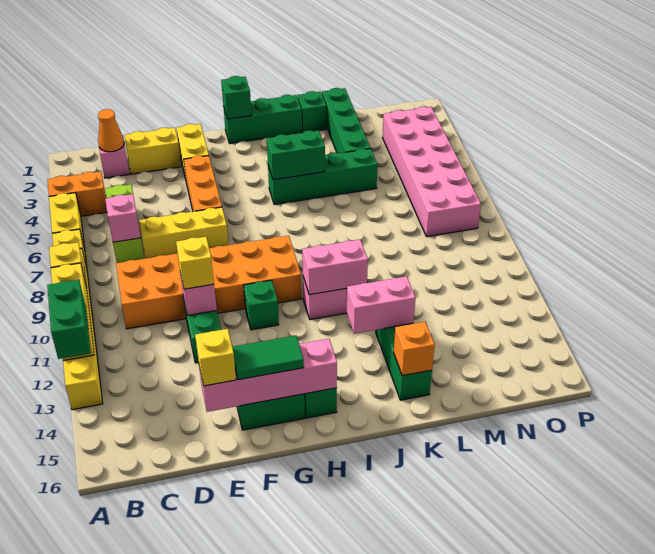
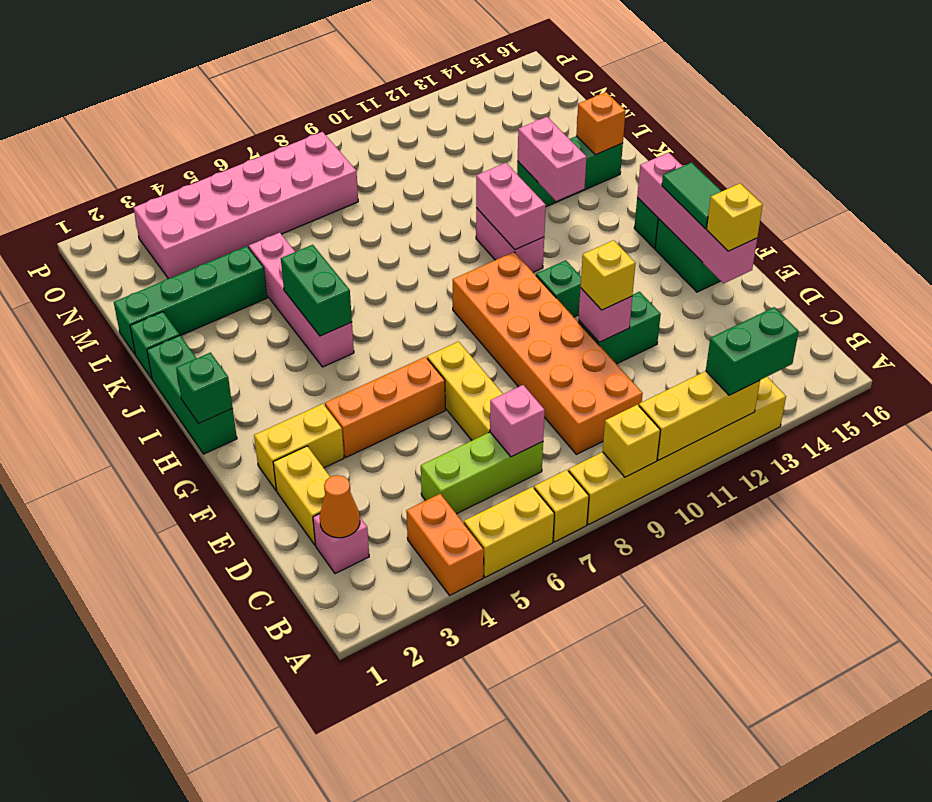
green 1x4 brick [268,149,378,205] -> pink 1x4 brick [249,233,354,367]

